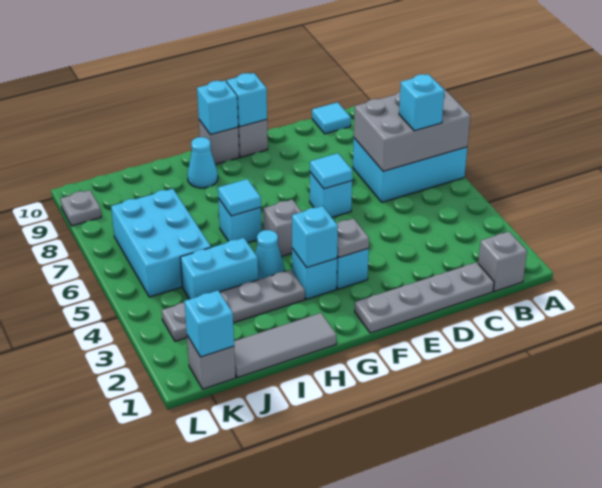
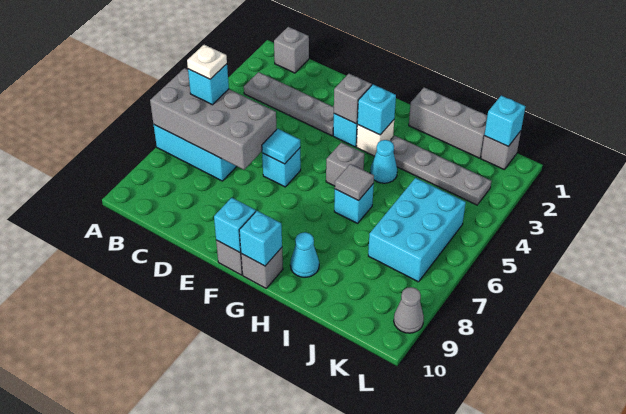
grey 2x3 brick [354,83,470,171] -> grey 2x4 brick [150,68,277,170]
none -> white 1x1 plate [187,45,227,79]
grey 1x4 plate [355,262,494,333] -> grey 1x4 plate moved to [244,72,334,136]
cyan 1x1 tile [312,102,351,134] -> none
grey 1x1 plate [337,219,369,258] -> grey 1x1 brick [334,74,372,124]
cyan 1x1 brick [292,248,337,299] -> white 1x1 brick [357,120,394,156]
grey 1x3 tile [234,313,337,378] -> grey 1x3 brick [409,87,487,158]
cyan 1x1 tile [218,179,261,216] -> grey 1x1 tile [335,164,374,201]
cyan 1x2 brick [180,238,258,299] -> none
grey 1x1 plate [60,190,101,226] -> grey 1x1 cone [394,287,424,333]

